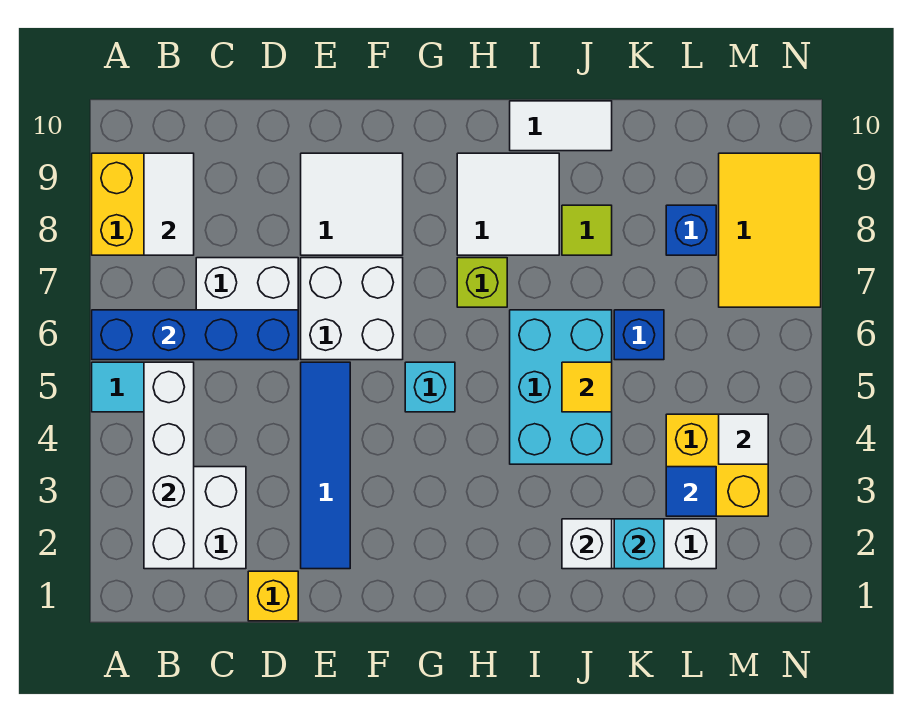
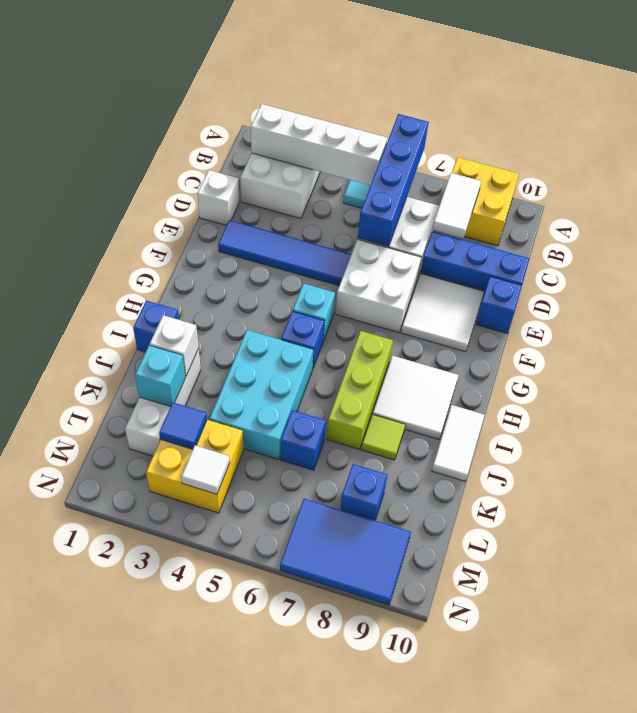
white 1x2 tile [144,153,194,255] -> white 1x2 tile turned to [433,173,481,238]
yellow 1x1 brick [248,571,298,621] -> white 1x1 brick [197,170,239,225]
none -> blue 1x3 brick [421,232,530,297]
none -> blue 1x1 brick [476,276,522,333]
none -> blue 1x1 brick [281,311,324,370]
lime 1x1 brick [457,258,507,307] -> lime 1x3 brick [327,331,393,449]
none -> blue 1x1 brick [133,301,179,352]
cyan 2x3 brick [510,310,612,464] -> cyan 2x3 brick turned to [210,330,313,460]
yellow 1x1 tile [562,362,612,412] -> none
yellow 2x3 tile [719,153,821,307] -> blue 2x3 tile [280,499,411,605]

